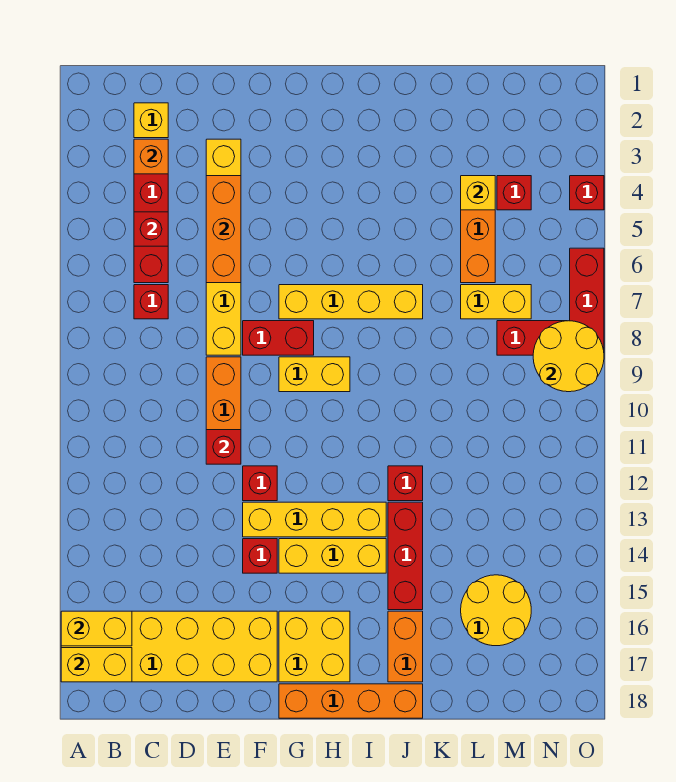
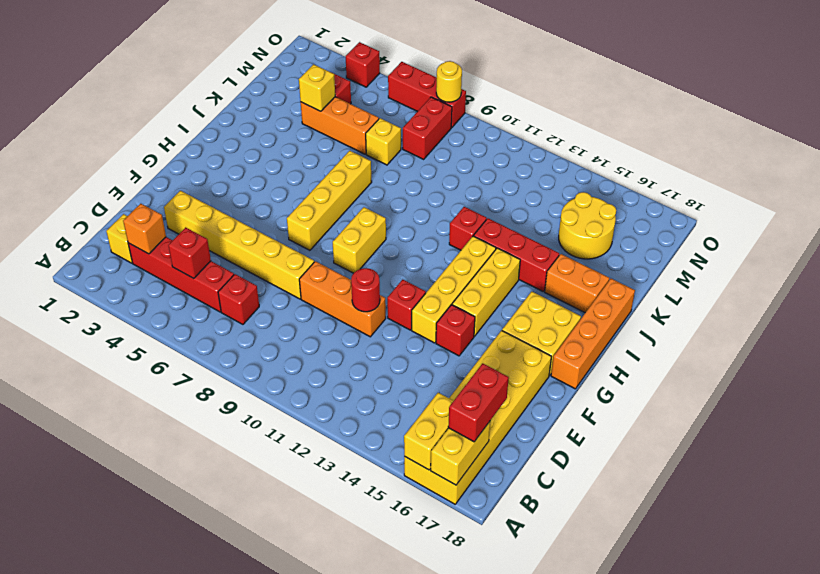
orange 1x3 brick [206,176,241,283] -> none
red 1x1 brick [206,430,241,464] -> red 1x1 round brick [351,268,380,312]
red 1x2 brick [243,321,314,355] -> red 1x2 brick moved to [448,363,509,442]
yellow 1x2 brick [461,285,531,319] -> yellow 1x1 brick [366,118,401,165]
yellow 2x2 round brick [533,321,604,392] -> yellow 1x1 round brick [436,61,462,102]

